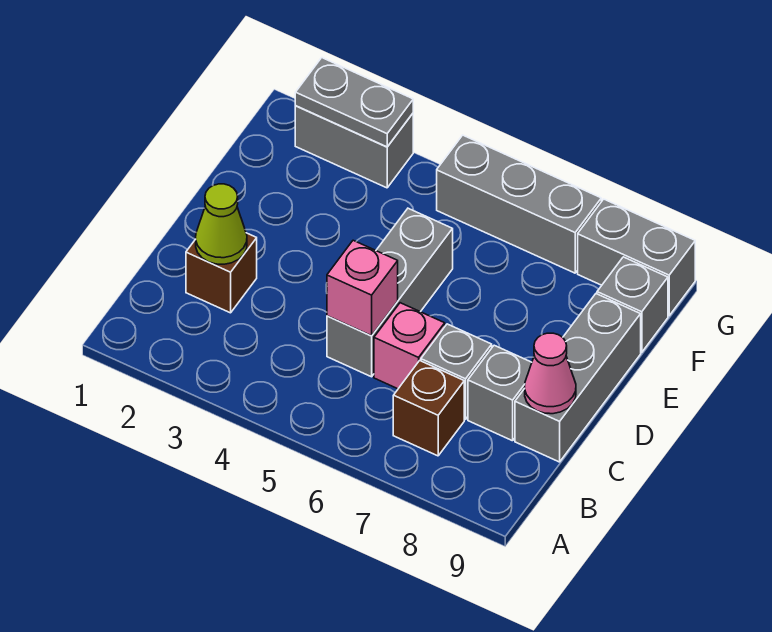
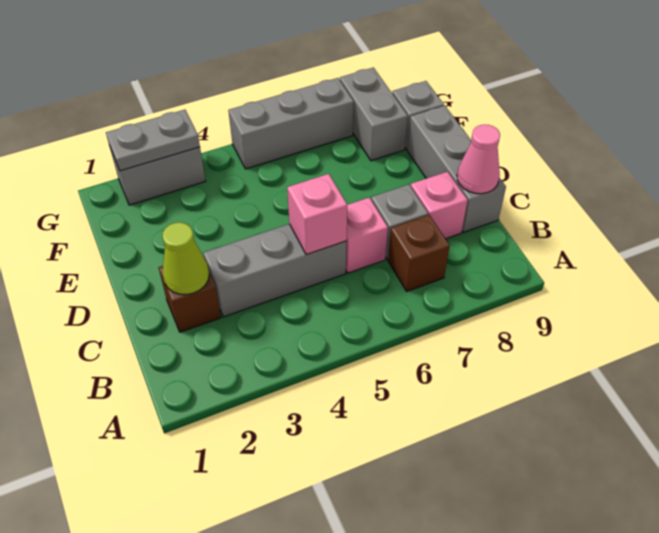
grey 1x3 brick [327,208,453,377] -> grey 1x3 brick turned to [203,224,346,317]
grey 1x1 brick [468,345,532,441] -> pink 1x1 brick [411,172,468,239]
grey 1x2 brick [578,199,695,316] -> grey 1x2 brick turned to [340,67,408,161]

